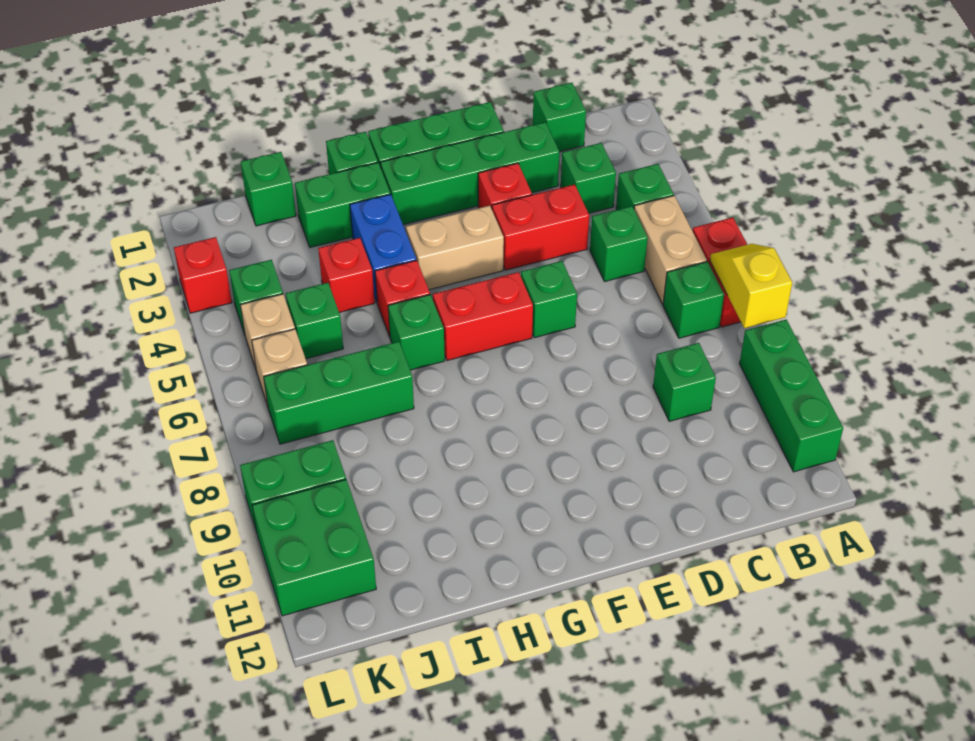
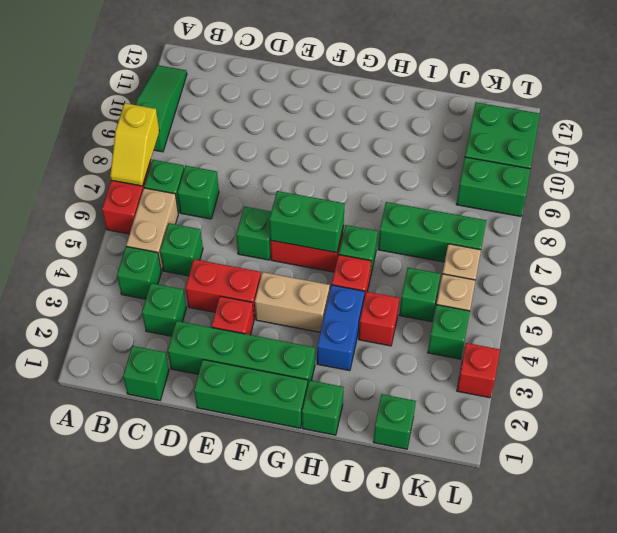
green 1x3 brick [739,320,843,472] -> green 1x3 slope [136,65,187,152]
green 1x1 brick [653,343,716,421] -> green 1x1 brick moved to [178,166,219,219]
green 1x2 brick [295,163,390,247] -> green 1x2 brick moved to [269,191,344,253]

